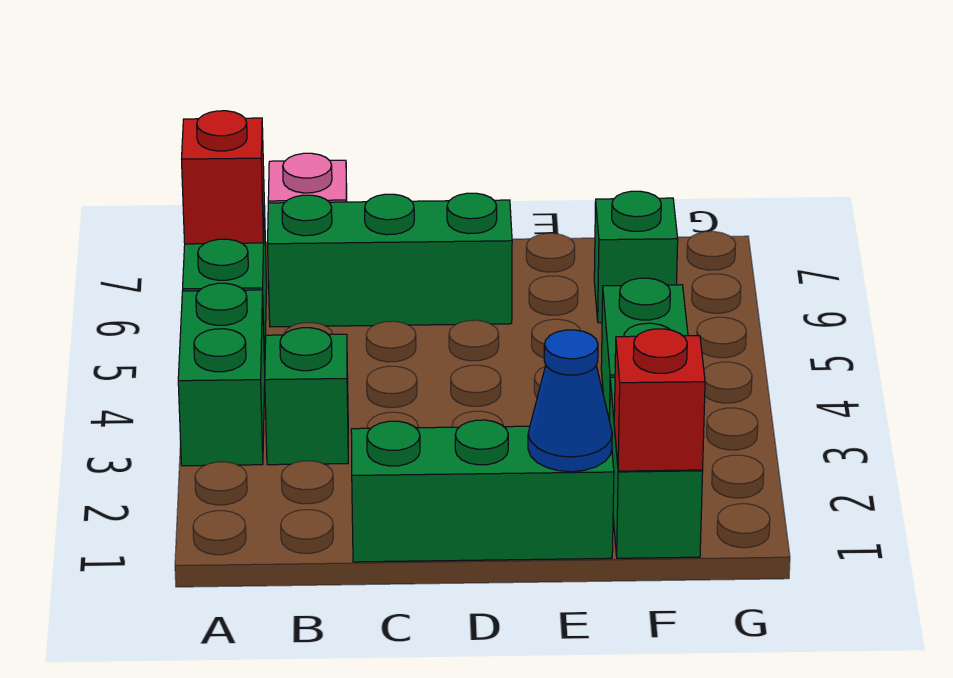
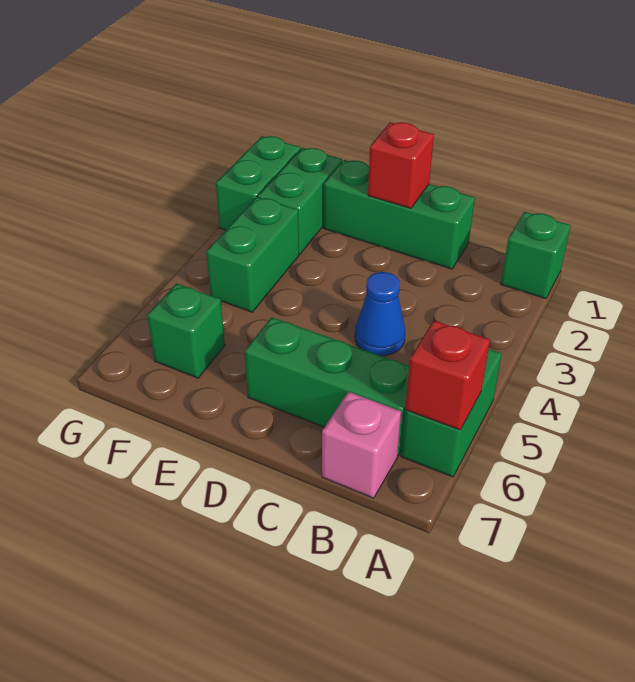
green 1x2 brick [178,283,265,466] -> green 1x2 brick moved to [216,136,301,230]
green 1x1 brick [265,328,348,465] -> green 1x1 brick moved to [501,212,571,299]
blue 1x1 cone [528,330,612,472] -> blue 1x1 cone moved to [355,272,405,356]
red 1x1 brick [614,329,705,471] -> red 1x1 brick moved to [368,122,434,208]

